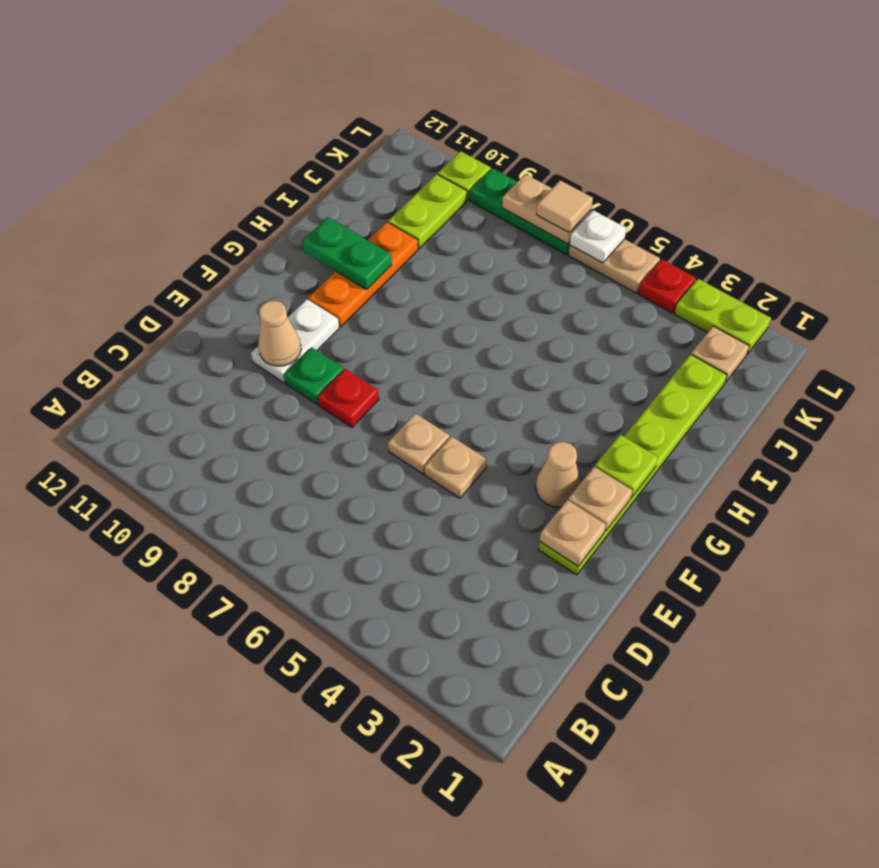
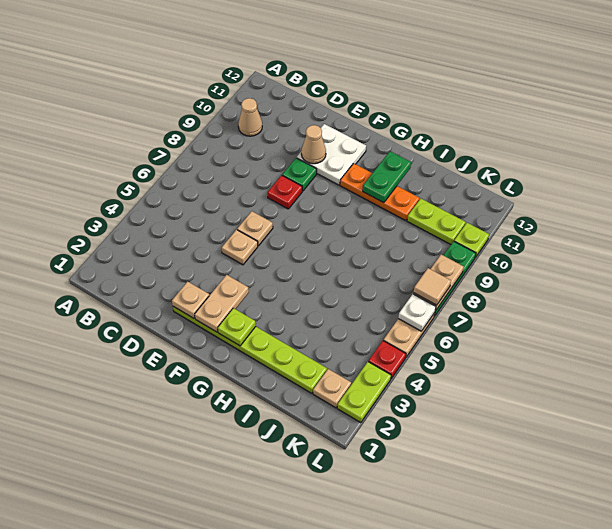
white 1x2 plate [251,299,339,383] -> white 2x2 plate [297,124,366,185]
tan 1x1 plate [568,467,632,531] -> tan 1x2 plate [195,275,249,332]
tan 1x1 cone [536,442,581,507] -> tan 1x1 cone moved to [238,98,262,136]

